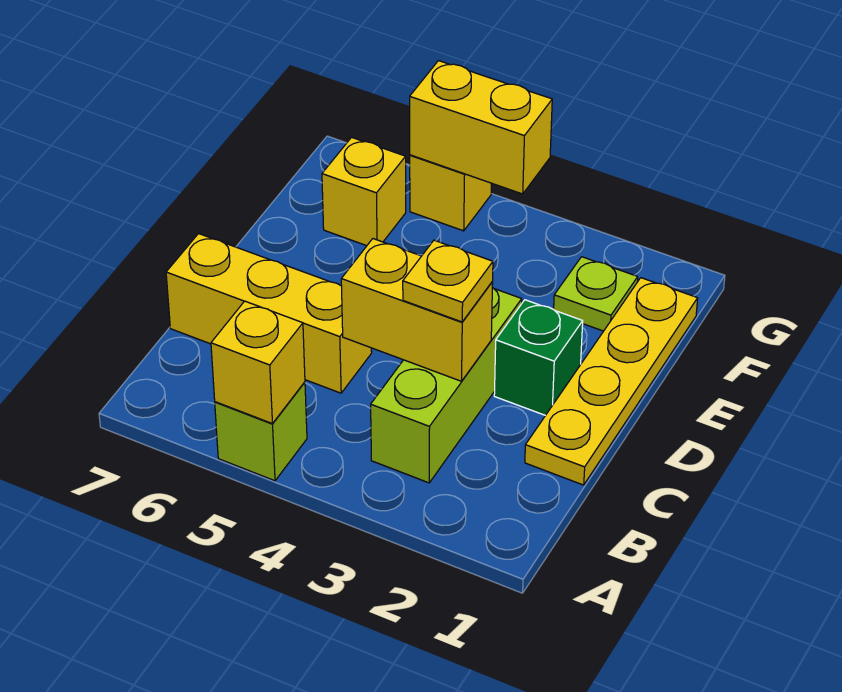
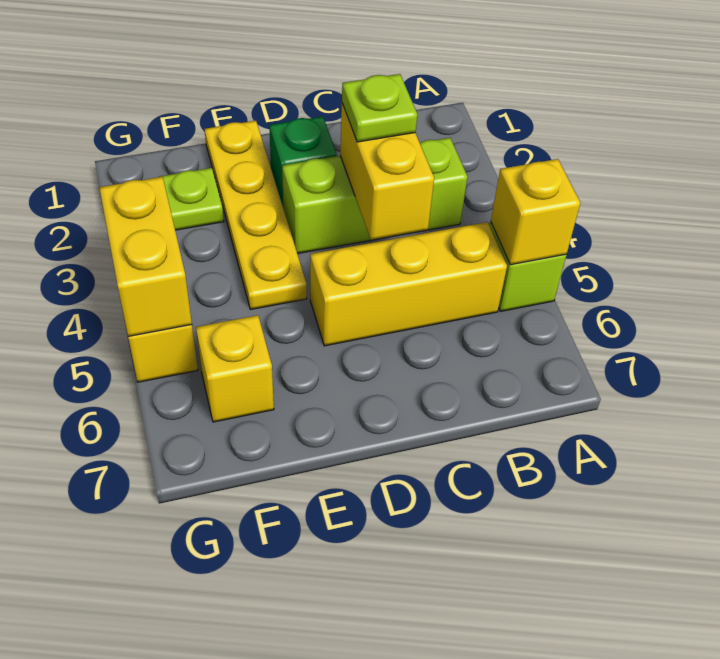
yellow 1x4 plate [525,278,698,485] -> yellow 1x4 plate turned to [205,121,307,310]
yellow 1x1 plate [403,240,493,322] -> lime 1x1 plate [342,74,417,142]
yellow 1x3 brick [166,234,372,393] -> yellow 1x3 brick turned to [310,222,507,346]

